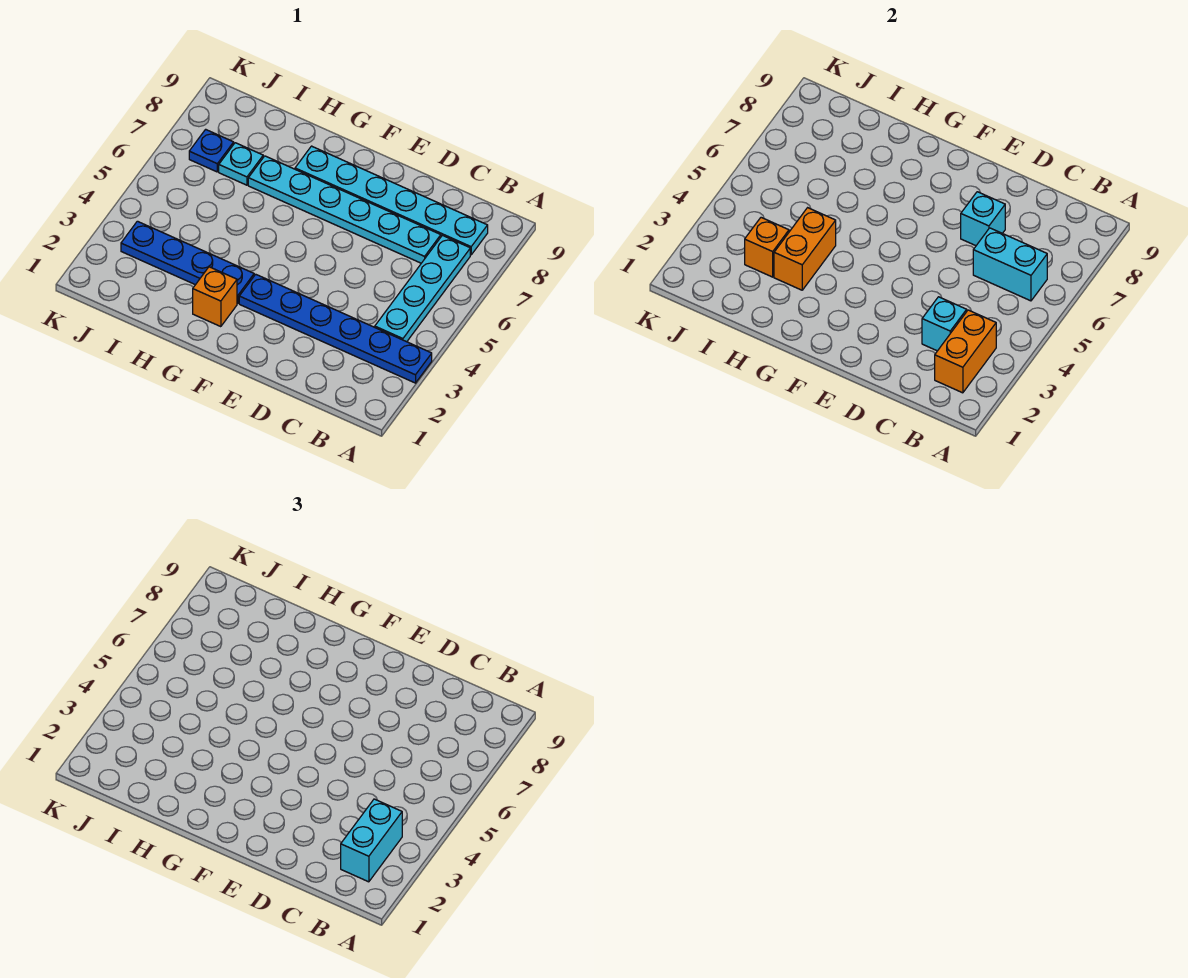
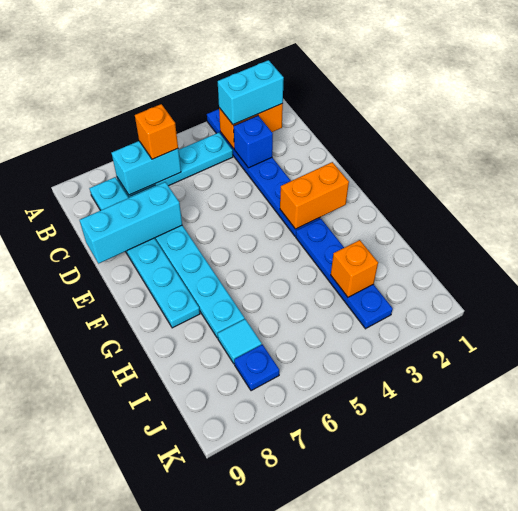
cyan 1x2 brick [973,228,1047,301] -> cyan 1x2 brick turned to [112,141,181,195]
cyan 1x1 brick [922,297,967,351] -> blue 1x1 brick [234,116,273,168]
cyan 1x1 brick [961,192,1005,246] -> cyan 1x3 brick [80,182,182,264]
orange 1x1 brick [193,267,237,327] -> orange 1x1 brick moved to [135,104,178,159]
orange 1x2 brick [774,208,836,290] -> orange 1x2 brick moved to [280,162,349,229]
cyan 1x1 plate [219,143,263,185] -> cyan 1x1 tile [218,319,262,363]

